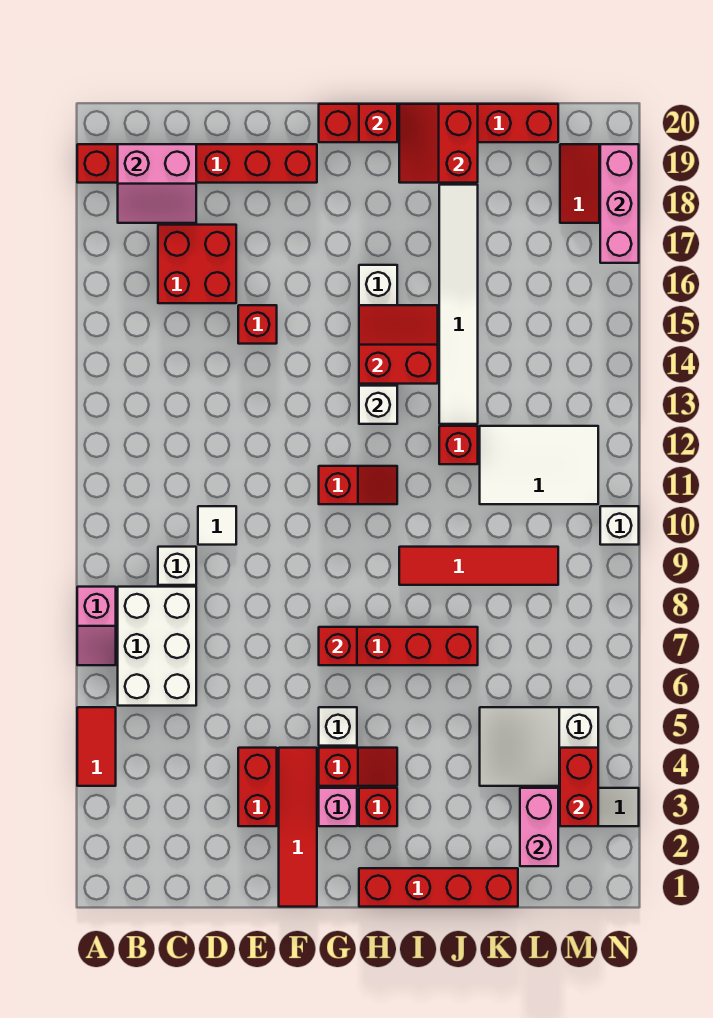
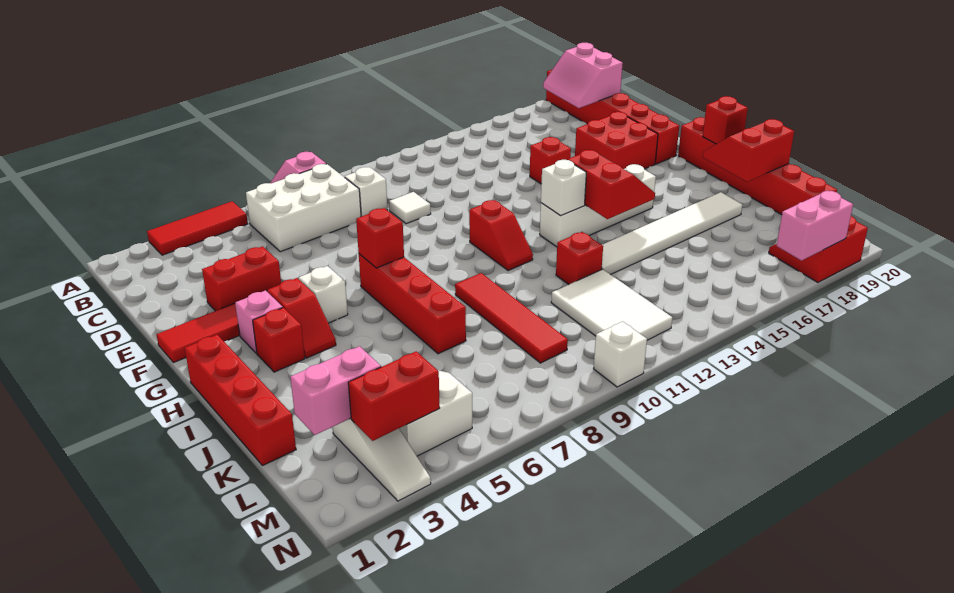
red 1x2 tile [77,707,116,786] -> red 1x3 tile [147,201,248,255]
red 2x2 brick [158,225,236,303] -> red 2x2 brick moved to [575,112,658,169]
pink 1x3 brick [600,144,639,263] -> pink 1x2 brick [777,191,853,261]

